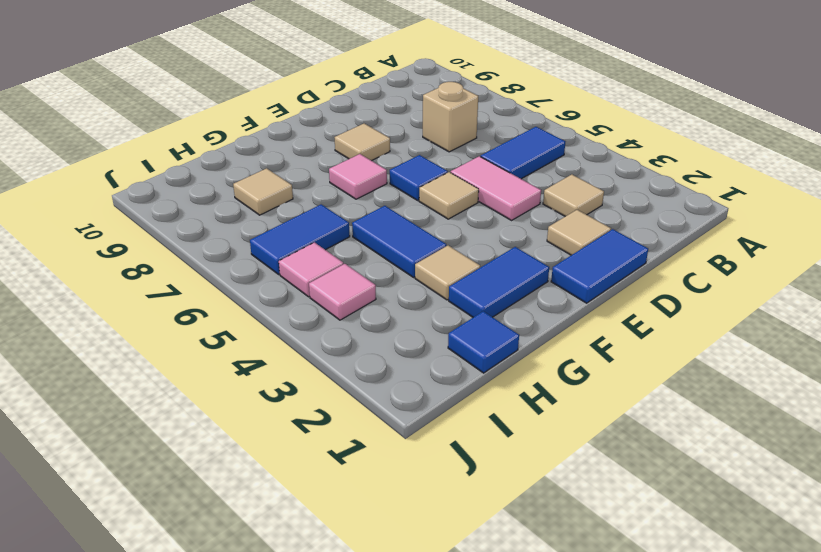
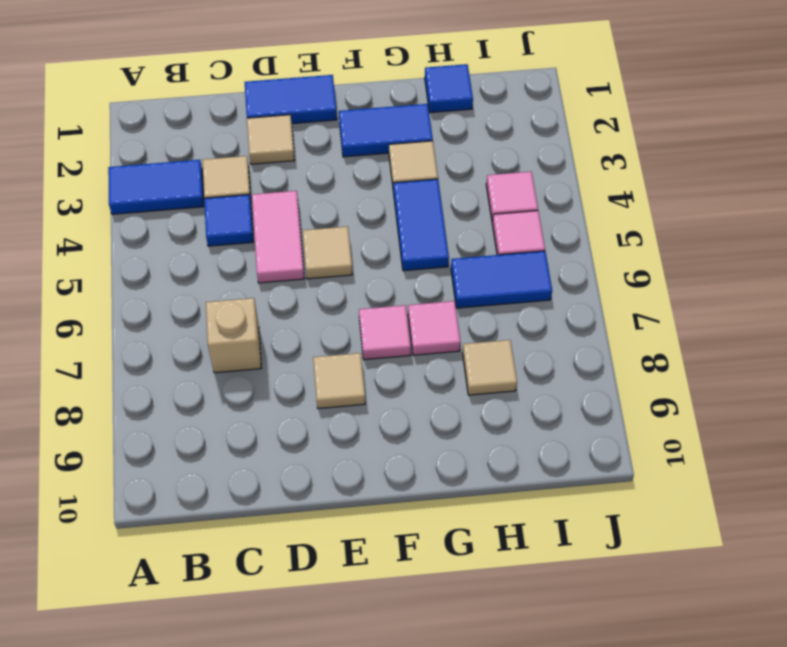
blue 1x2 tile [481,127,565,179] -> blue 1x2 tile moved to [108,160,204,214]
blue 1x1 tile [390,155,448,200] -> blue 1x1 tile moved to [204,195,253,246]
none -> pink 1x1 tile [408,301,461,355]

